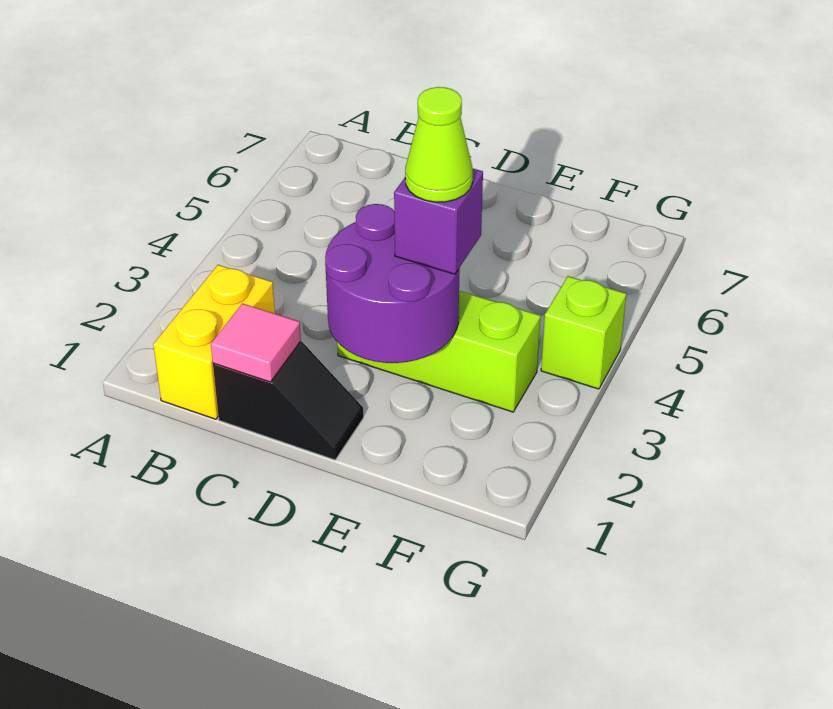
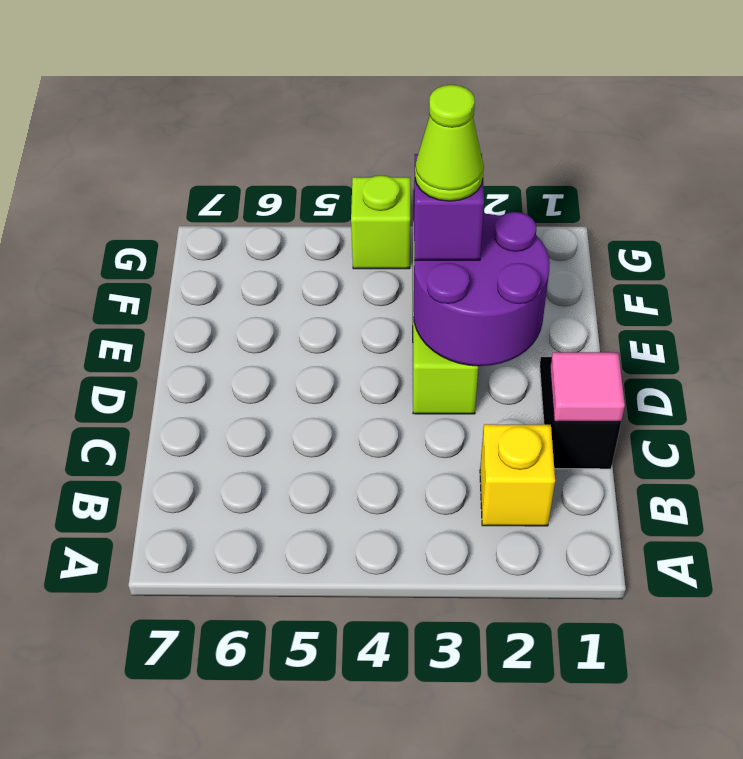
yellow 1x2 brick [153,265,275,419] -> yellow 1x1 brick [480,424,555,526]

